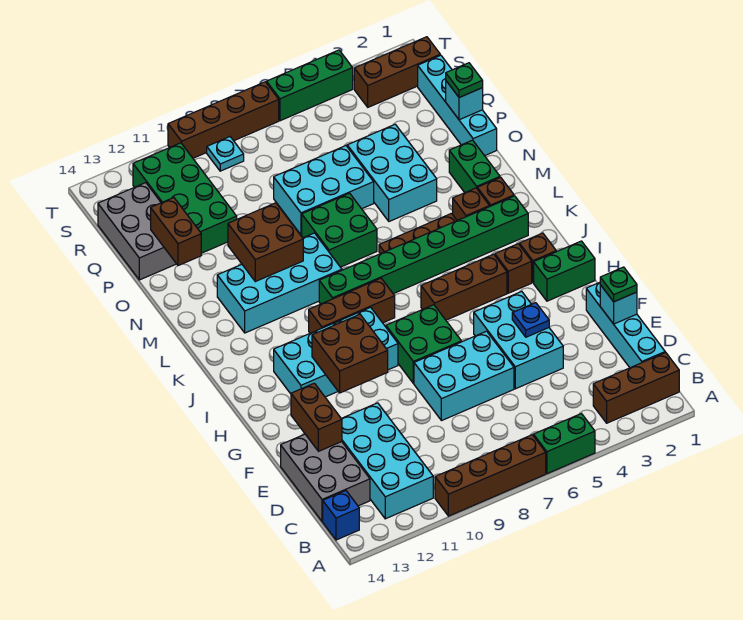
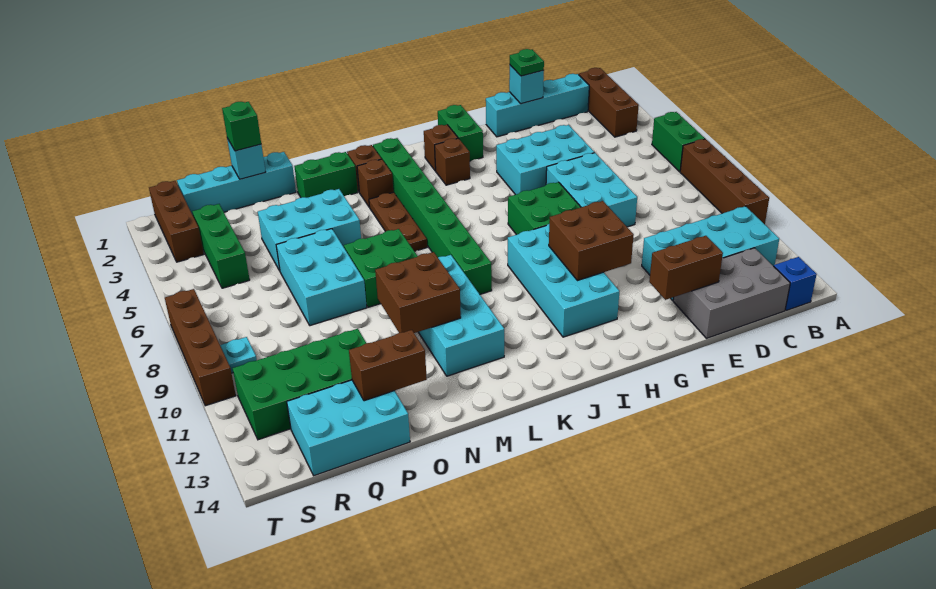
blue 1x1 plate [512,303,549,337] -> none
brown 1x3 brick [421,254,507,320] -> none
brown 1x3 brick [309,278,395,333] -> none
green 1x1 plate [446,63,483,98] -> green 1x1 brick [222,102,261,151]
grey 2x3 brick [98,183,176,280] -> cyan 2x3 brick [287,380,410,476]
green 1x3 brick [267,50,353,121] -> green 1x3 brick moved to [192,204,250,288]

